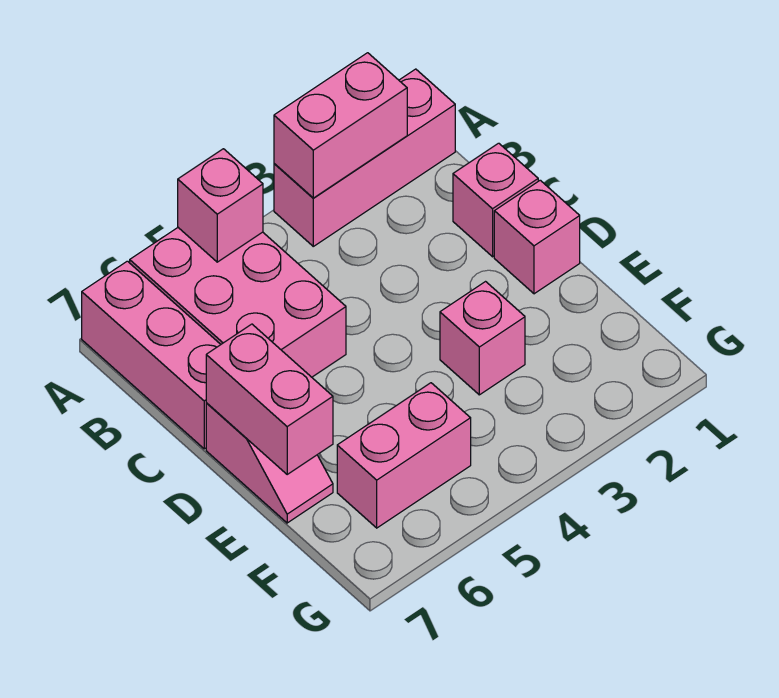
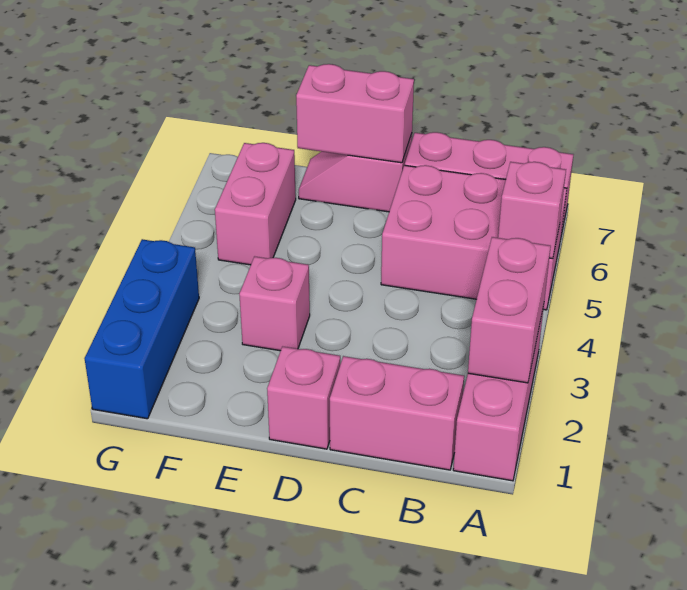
pink 1x1 brick [453,143,538,257] -> pink 1x2 brick [330,356,464,470]
none -> blue 1x3 brick [85,239,199,419]

